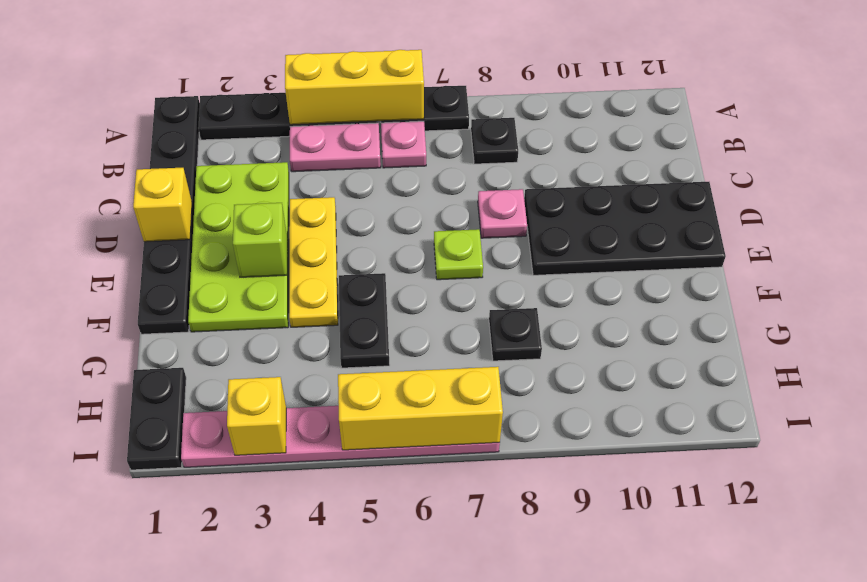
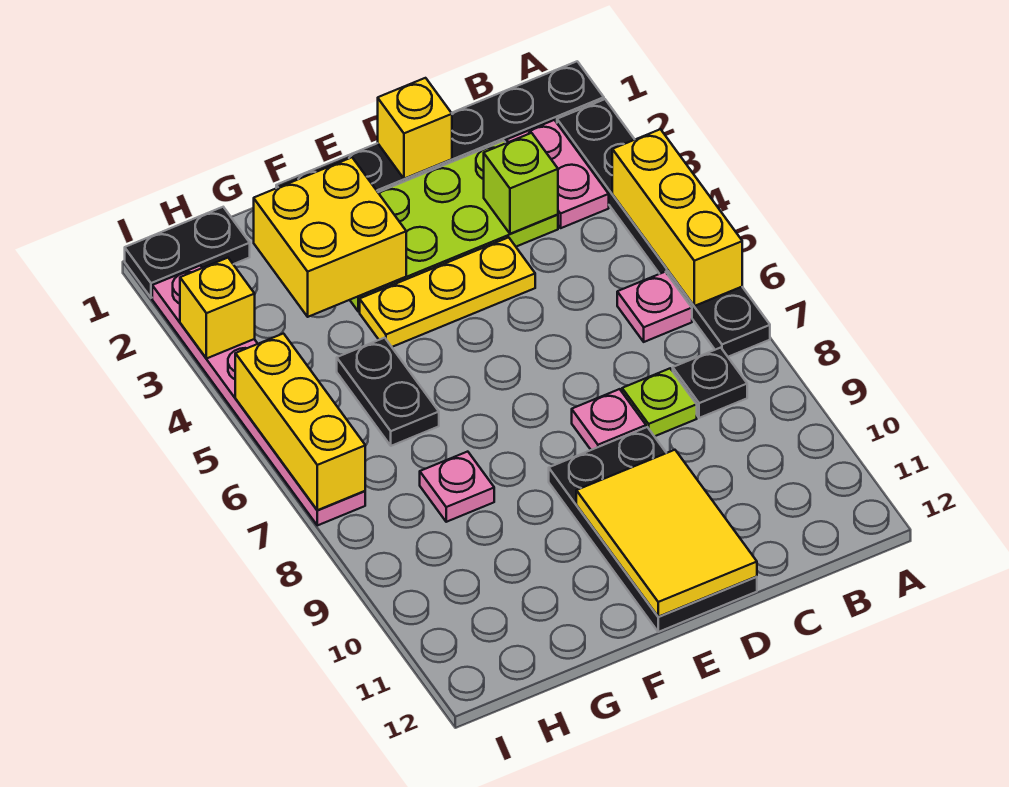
pink 1x2 plate [290,123,381,172] -> pink 1x2 plate moved to [506,120,609,228]
none -> yellow 2x3 tile [576,450,757,617]
lime 1x1 brick [233,203,287,277] -> lime 1x1 brick moved to [484,133,558,234]
lime 1x1 plate [434,229,483,280] -> lime 1x1 plate moved to [622,369,697,436]
none -> yellow 2x2 brick [254,157,406,317]
black 1x2 plate [339,273,390,368] -> black 1x2 plate turned to [337,338,439,446]
black 1x1 plate [489,308,542,361] -> pink 1x1 plate [420,452,494,522]

